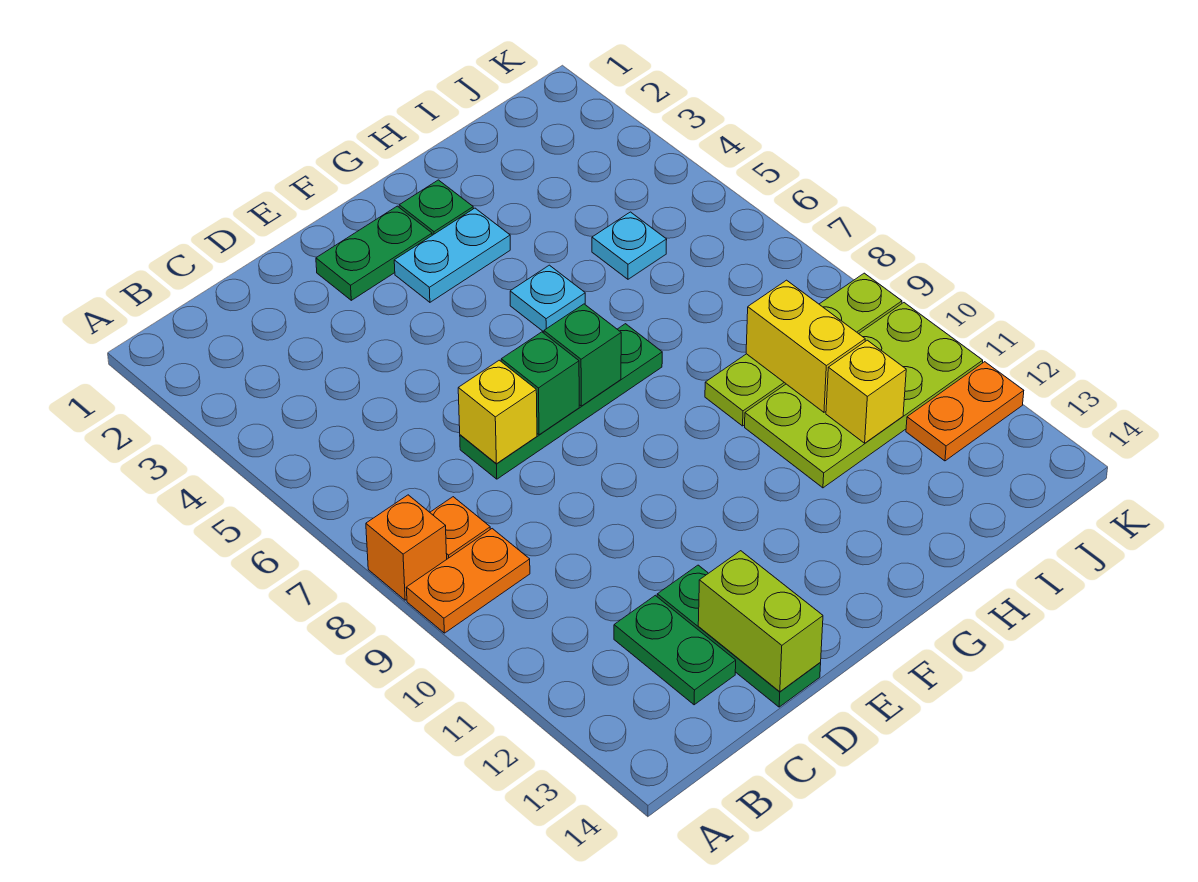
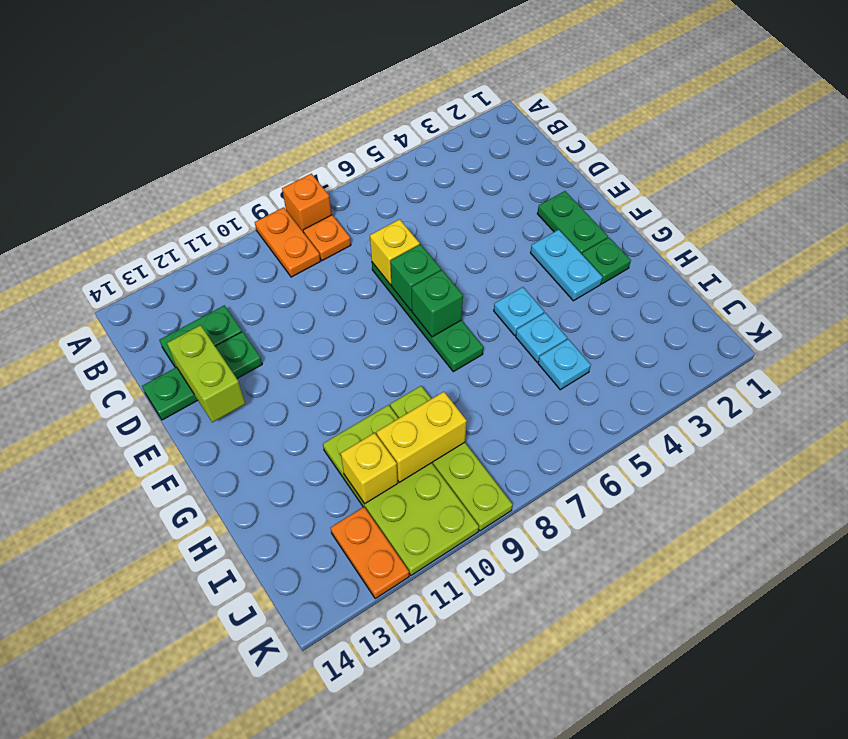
lime 1x2 brick [698,551,823,692] -> lime 1x2 brick turned to [167,325,245,422]
none -> cyan 1x1 plate [516,313,567,362]

